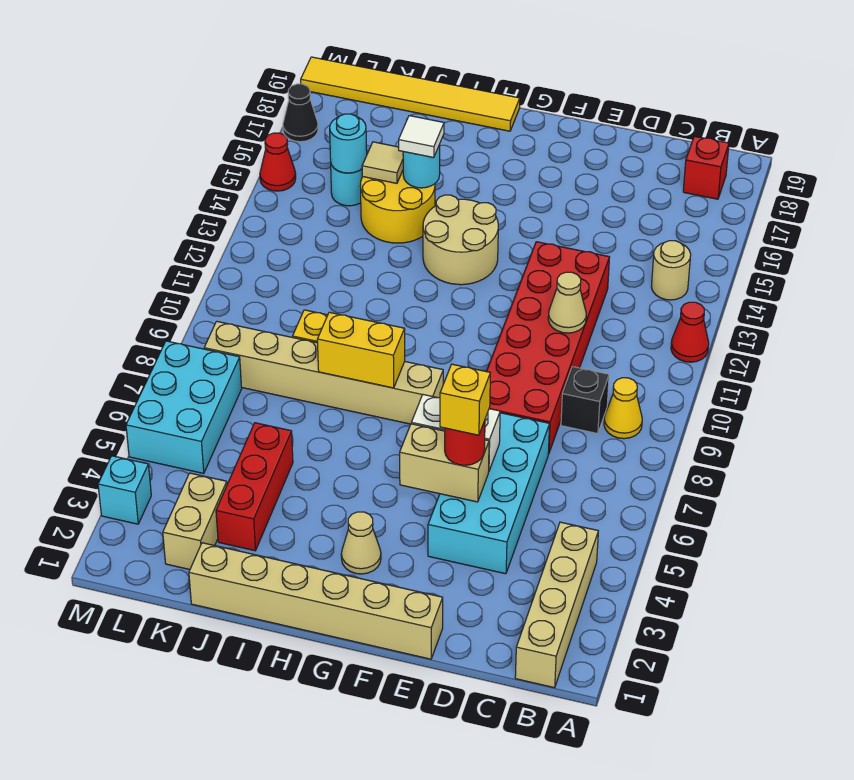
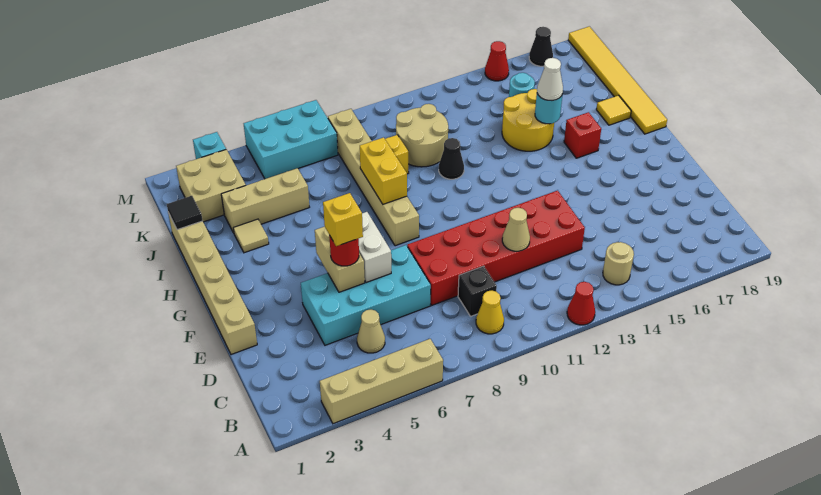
tan 1x4 brick [515,522,598,688] -> tan 1x4 brick moved to [320,339,443,424]
red 1x1 brick [683,136,729,199] -> red 1x1 brick moved to [564,112,601,158]
tan 1x1 cone [341,512,381,574] -> tan 1x1 cone moved to [357,310,385,353]
tan 2x2 round brick [423,195,498,285] -> tan 2x2 round brick moved to [396,104,448,167]
none -> black 1x1 cone [439,138,464,179]
white 1x1 tile [399,116,444,158] -> white 1x1 cone [537,58,563,101]
none -> yellow 1x1 tile [596,95,631,125]
none -> black 1x1 tile [167,196,203,230]
red 1x3 brick [216,423,293,551] -> tan 1x3 brick [221,168,309,233]
tan 1x1 tile [362,142,403,183] -> tan 1x1 tile moved to [233,219,269,253]
tan 1x2 brick [163,473,227,570] -> tan 2x2 brick [176,150,246,222]
cyan 1x1 round brick [330,114,367,173] -> none

